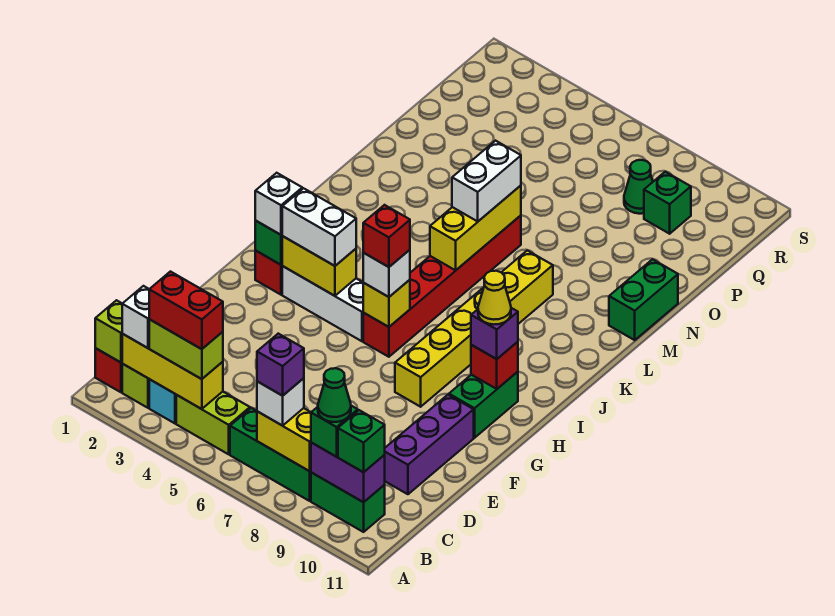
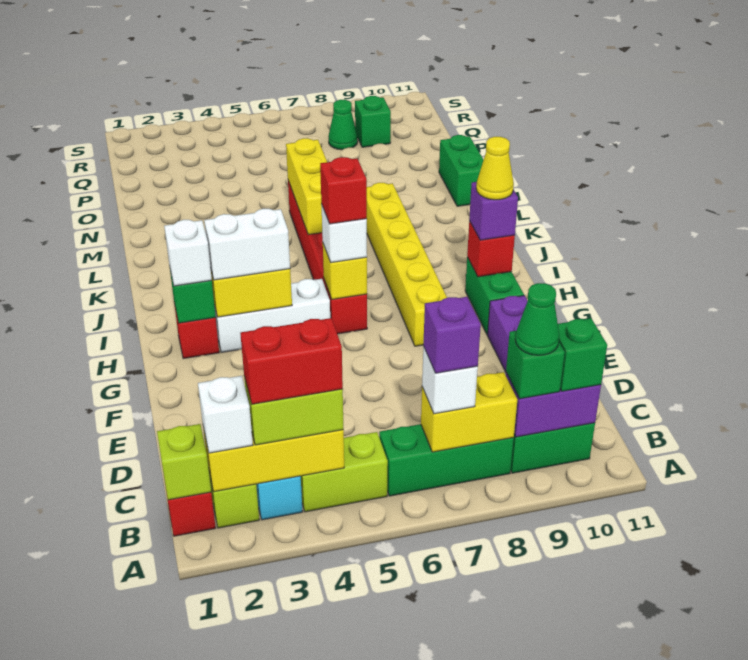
white 1x2 brick [452,141,521,221] -> none

